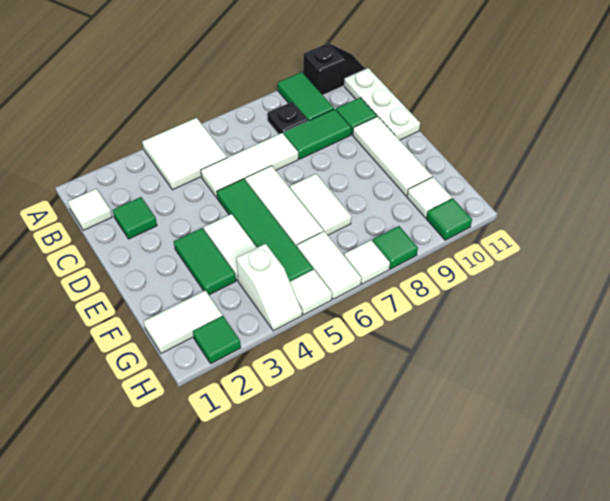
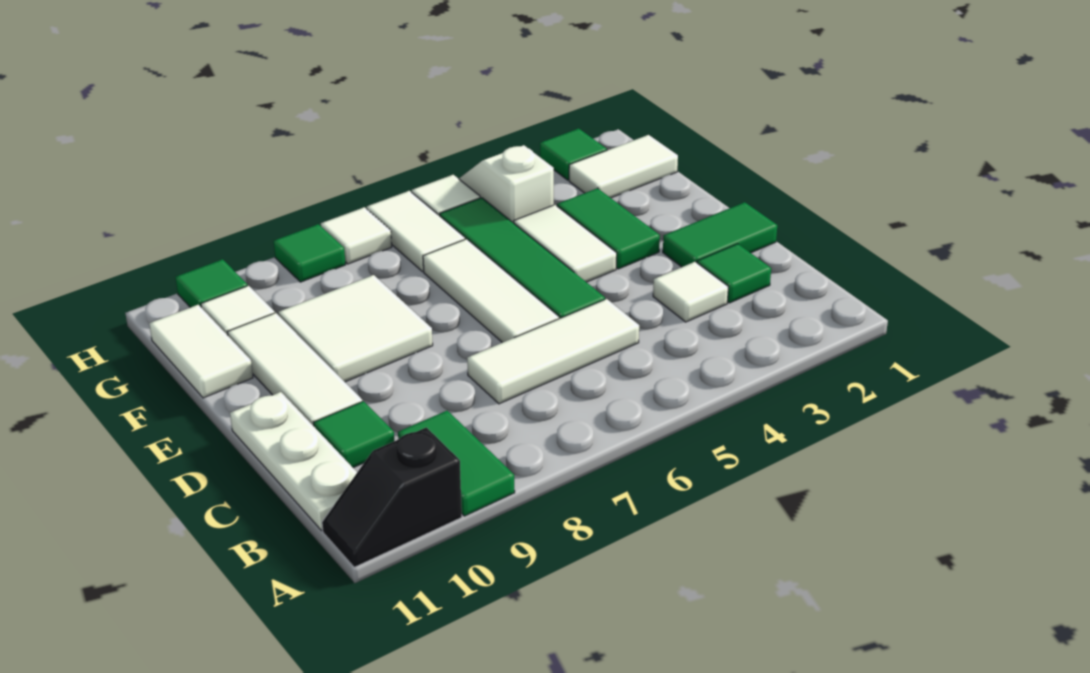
white 2x2 tile [142,118,227,190] -> white 2x2 tile moved to [278,275,433,382]
white 1x1 tile [68,189,112,230] -> white 1x1 tile moved to [653,262,728,322]
black 1x1 plate [267,102,308,134] -> none
green 1x2 tile [284,109,351,159] -> green 1x2 tile moved to [663,202,777,267]
white 1x2 tile [290,174,352,235] -> white 1x2 tile moved to [149,305,253,398]

